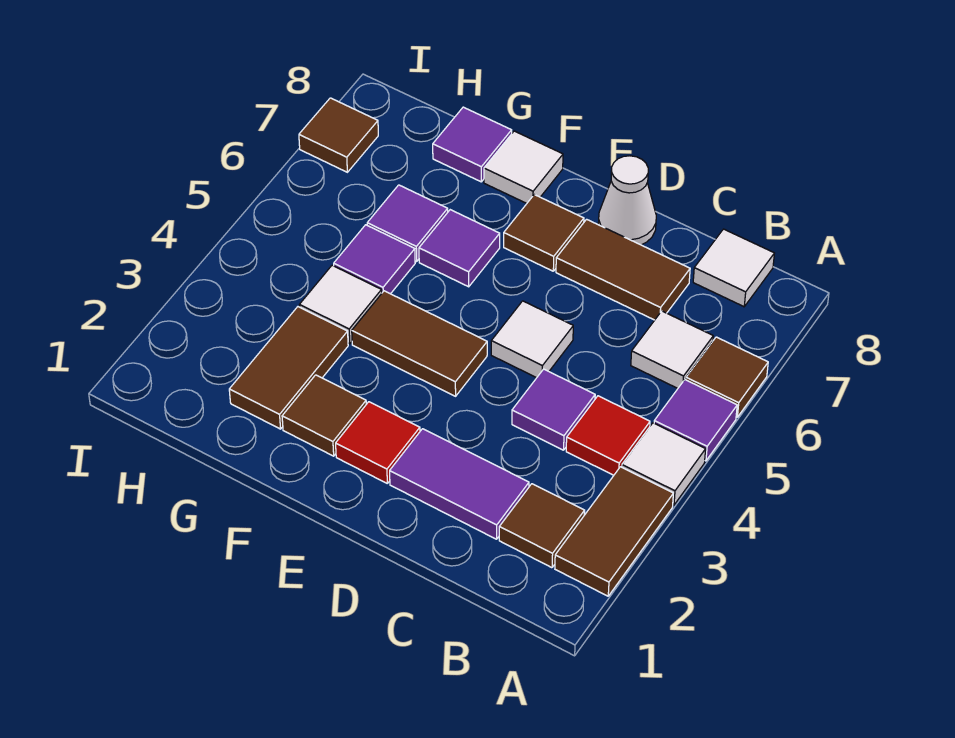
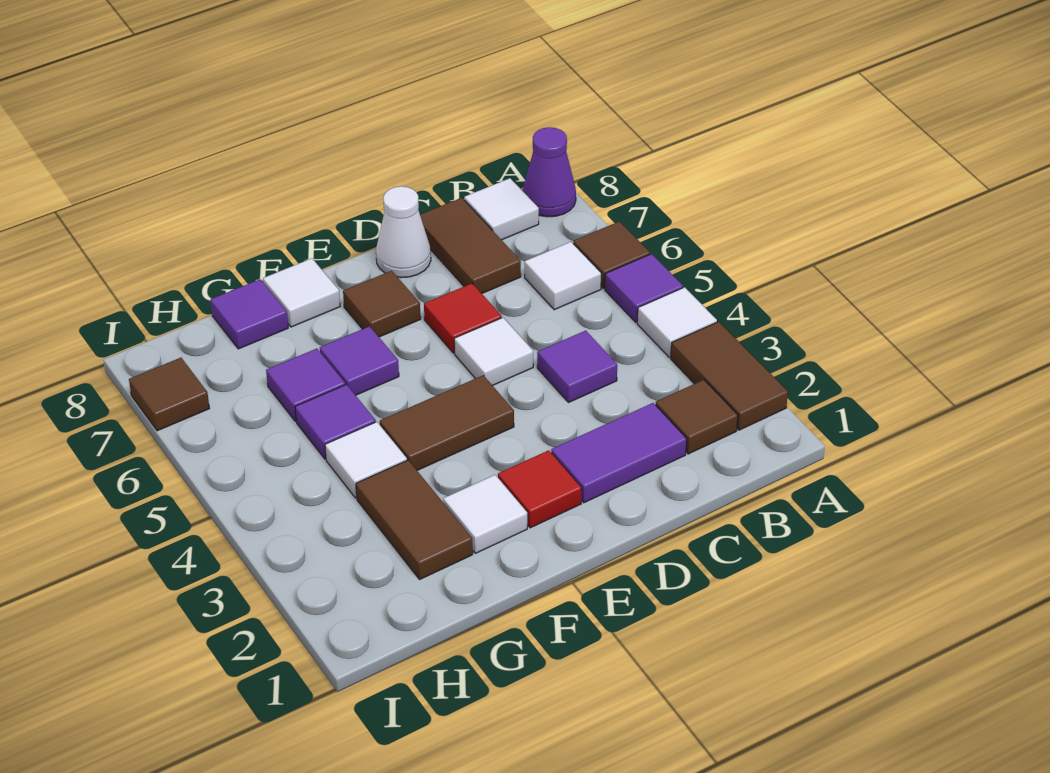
none -> purple 1x1 cone [523,127,576,217]
red 1x1 tile [566,396,650,475] -> red 1x1 tile moved to [424,283,502,353]
brown 1x2 tile [556,219,690,320] -> brown 1x2 tile turned to [420,198,521,293]
brown 1x1 tile [282,375,366,456] -> white 1x1 tile [443,475,527,553]

